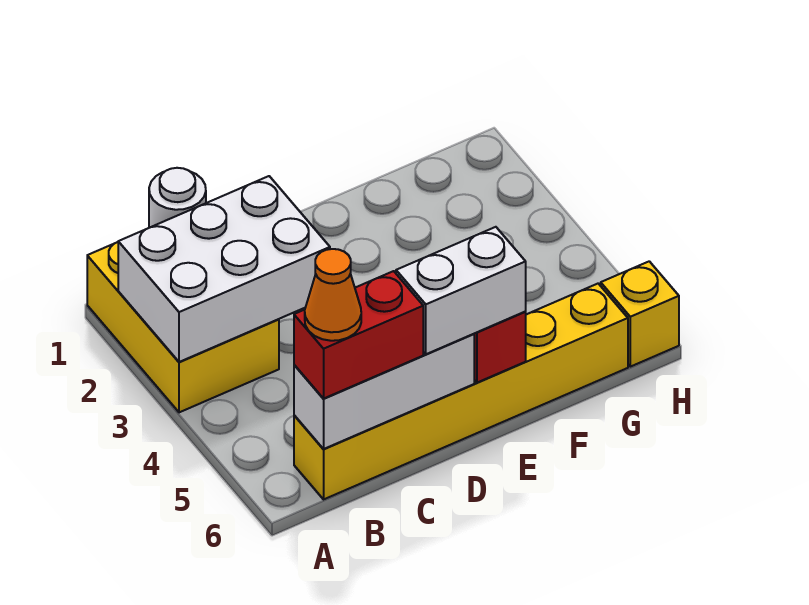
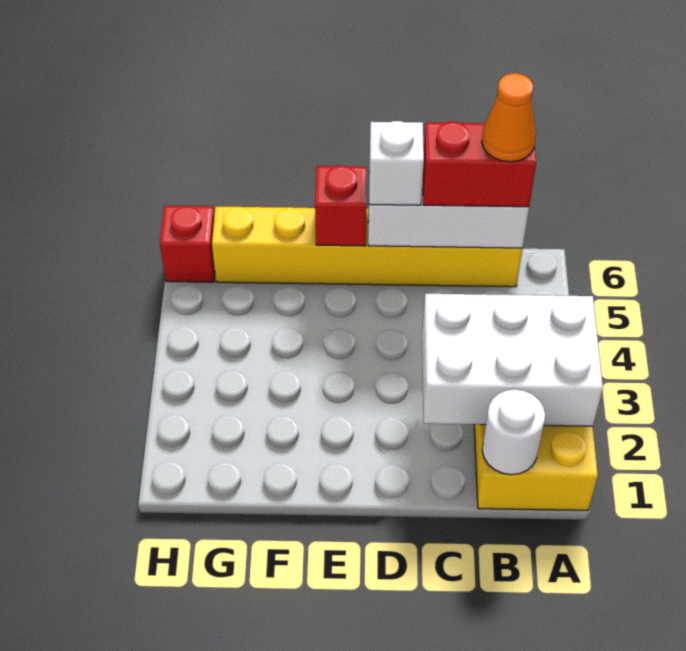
white 1x2 brick [396,227,526,354] -> white 1x1 brick [369,121,424,205]
yellow 1x1 brick [601,261,679,367] -> red 1x1 brick [160,206,215,282]

